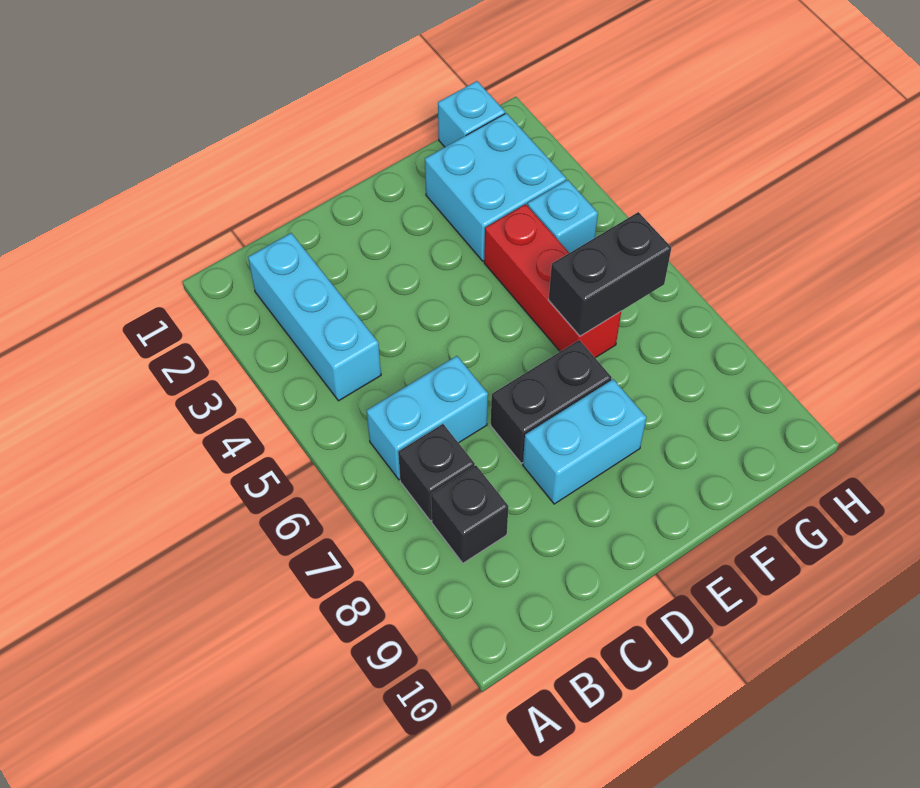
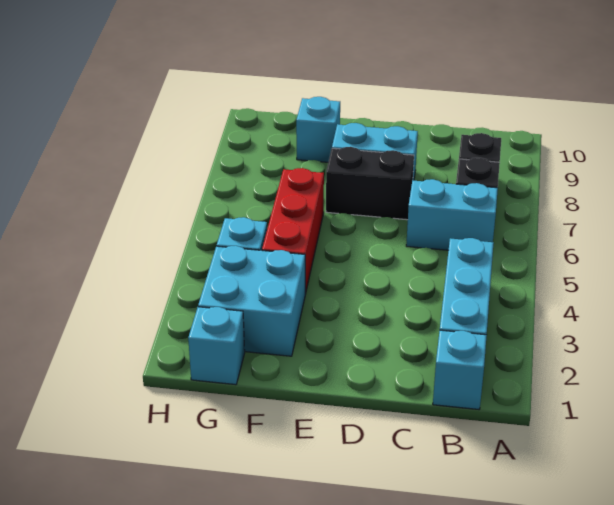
none -> cyan 1x1 brick [433,330,487,409]
black 1x2 brick [549,212,671,336] -> none
none -> cyan 1x1 brick [296,97,340,162]

